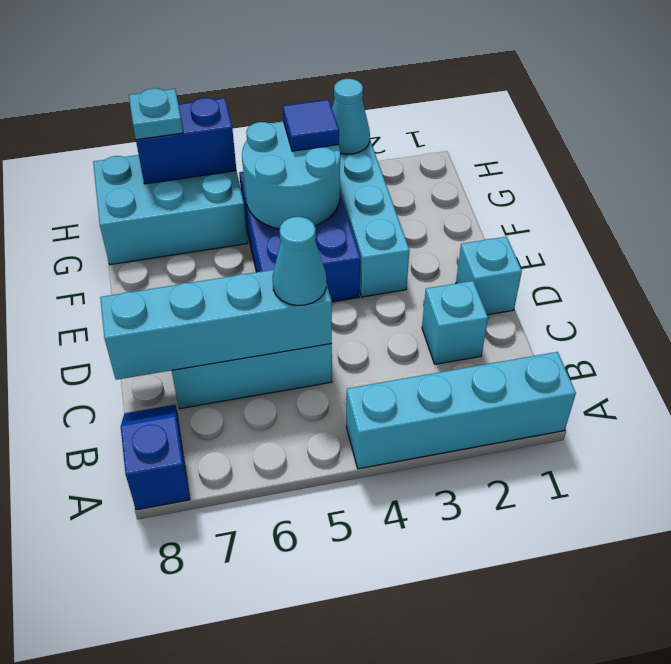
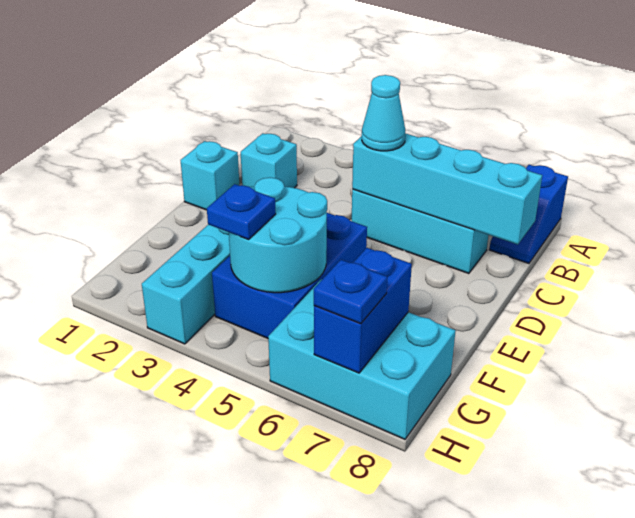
cyan 1x4 brick [346,352,576,469] -> none
blue 1x1 tile [283,99,339,151] -> blue 1x1 plate [207,184,276,240]
cyan 1x1 cone [332,79,370,154] -> none
blue 1x2 brick [136,98,236,184] -> blue 1x2 brick turned to [314,248,412,373]
cyan 1x1 plate [129,88,183,140] -> blue 1x1 plate [314,260,387,324]

